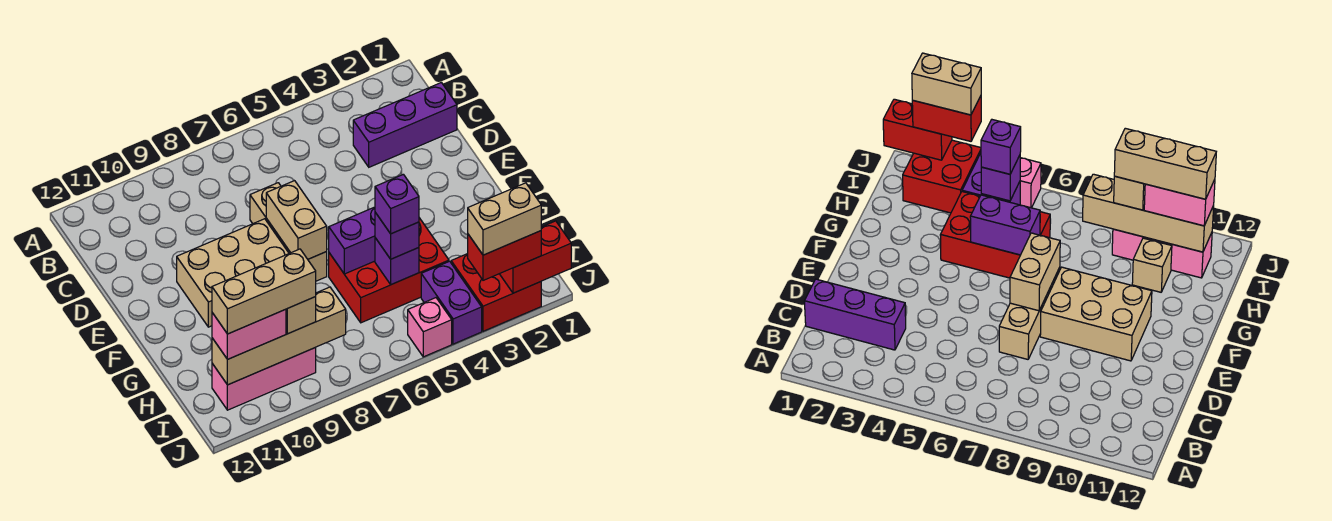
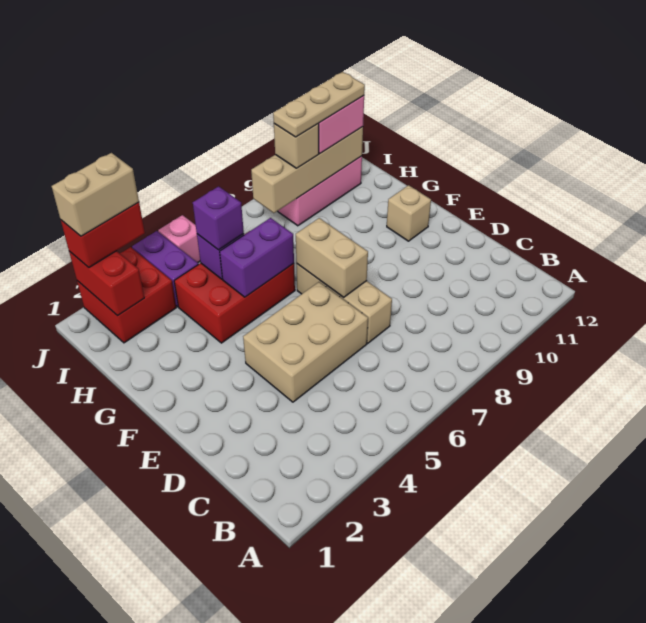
purple 1x3 brick [353,83,457,167] -> none
tan 2x3 brick [177,219,289,327] -> tan 2x3 brick moved to [243,282,368,402]
purple 1x1 brick [375,174,419,234] -> none
tan 1x1 brick [1132,238,1172,292] -> tan 1x1 brick moved to [387,185,431,241]
tan 1x3 brick [212,249,316,334] -> tan 1x3 plate [273,72,365,137]
red 1x2 brick [500,221,571,293] -> red 1x2 brick turned to [69,251,144,316]

